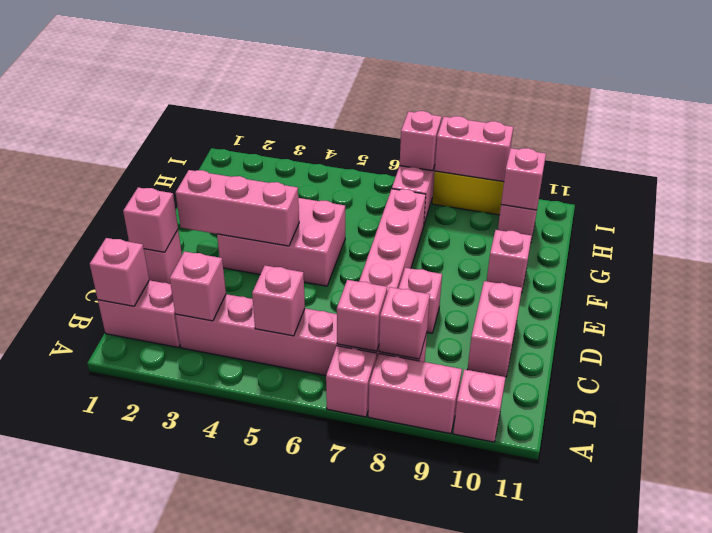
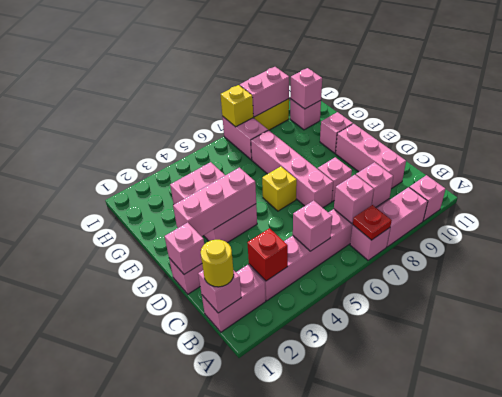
none -> red 1x1 plate [353,205,392,240]
none -> yellow 1x1 round brick [201,240,234,287]
pink 1x1 brick [170,251,226,321] -> red 1x1 brick [247,228,288,281]
pink 1x2 brick [467,281,522,377] -> pink 1x3 brick [336,124,406,189]
pink 2x3 brick [217,198,345,286] -> pink 2x3 brick turned to [170,162,257,243]
none -> yellow 1x1 brick [262,167,297,211]
pink 1x1 brick [400,111,442,171] -> yellow 1x1 brick [221,85,253,127]

